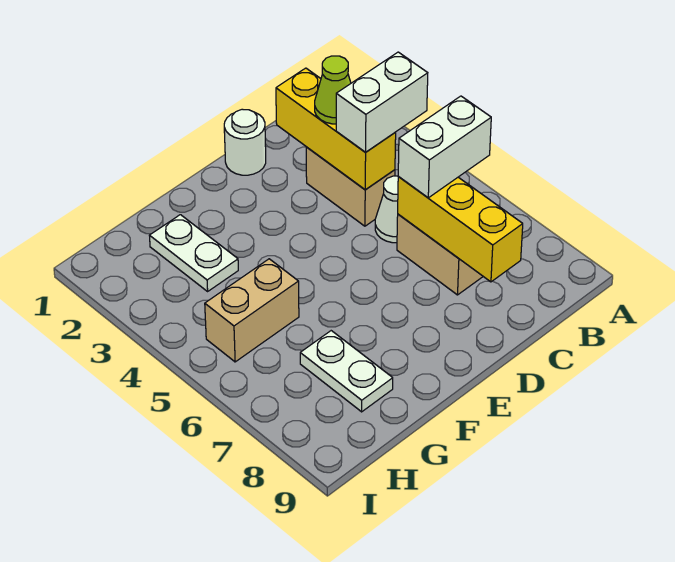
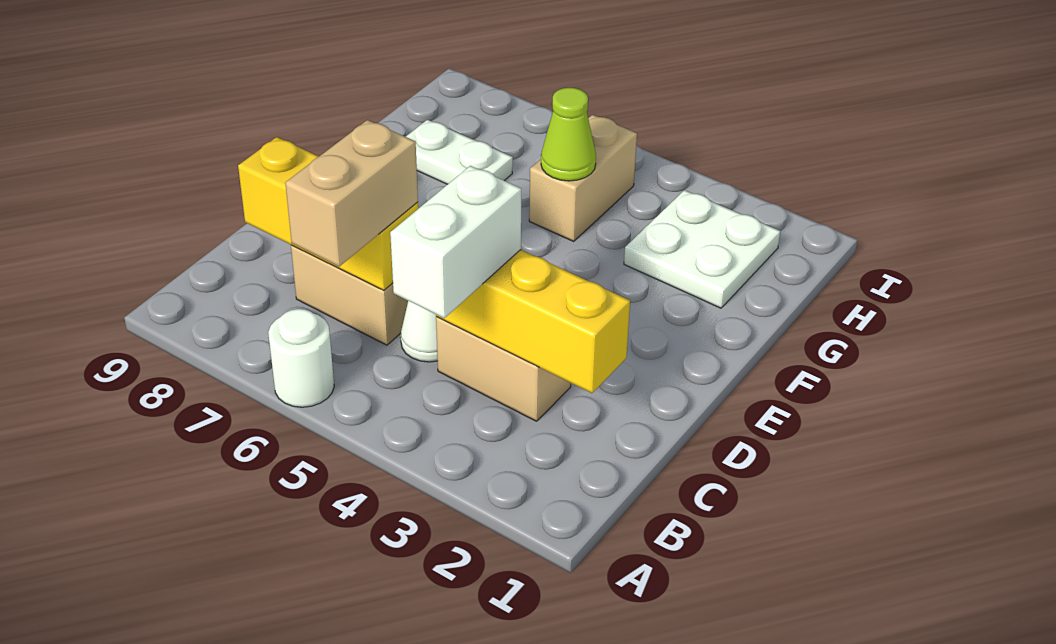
white 1x2 brick [398,96,491,198] -> tan 1x2 brick [285,120,418,266]
lime 1x1 cone [315,56,351,124] -> lime 1x1 cone moved to [541,88,596,181]
white 1x1 round brick [224,109,266,175] -> white 1x1 round brick moved to [268,309,334,407]
white 1x2 plate [149,215,238,291] -> white 2x2 plate [624,190,780,308]

